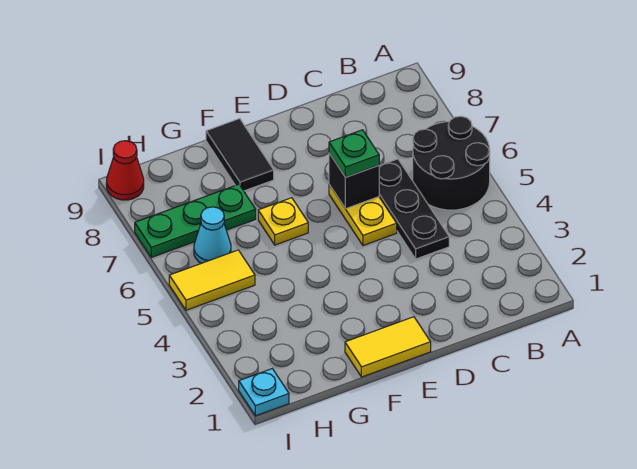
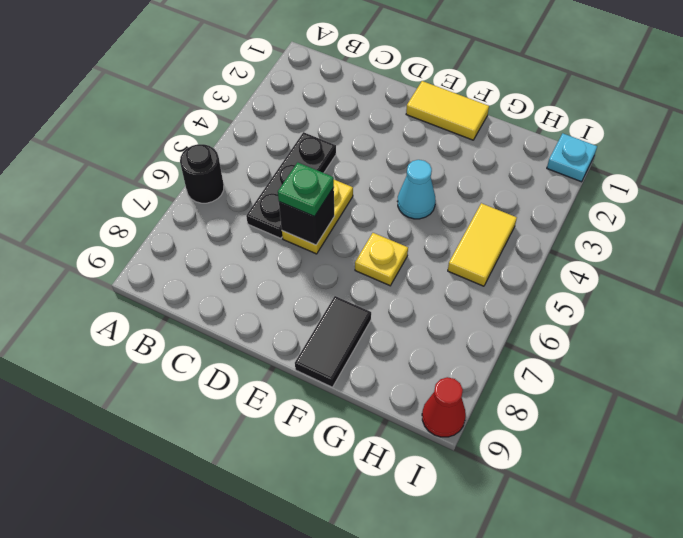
black 2x2 round brick [413,116,490,210] -> black 1x1 round brick [180,144,224,203]
green 1x3 plate [135,184,256,257] -> none
yellow 1x2 tile [169,250,255,310] -> yellow 1x2 tile turned to [448,203,517,286]
cyan 1x1 cone [194,207,231,263] -> cyan 1x1 cone moved to [397,160,436,219]

